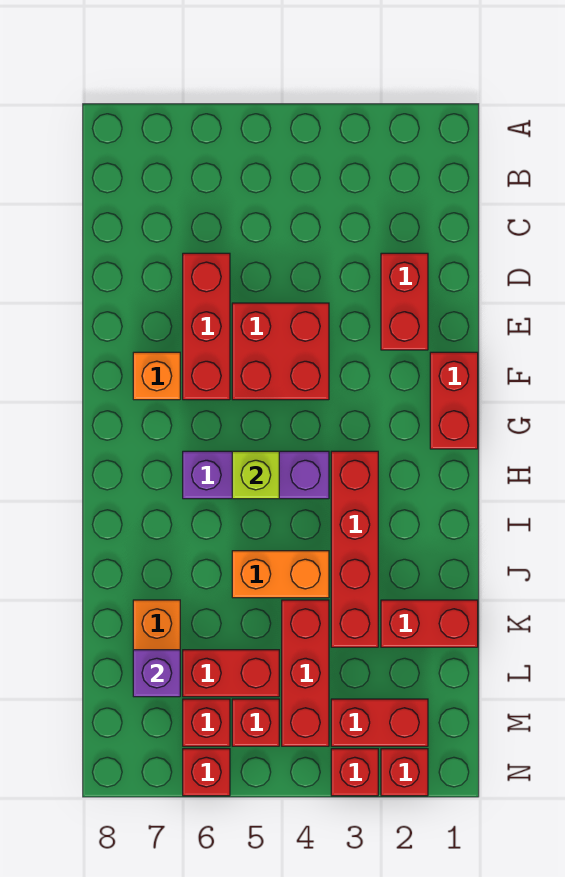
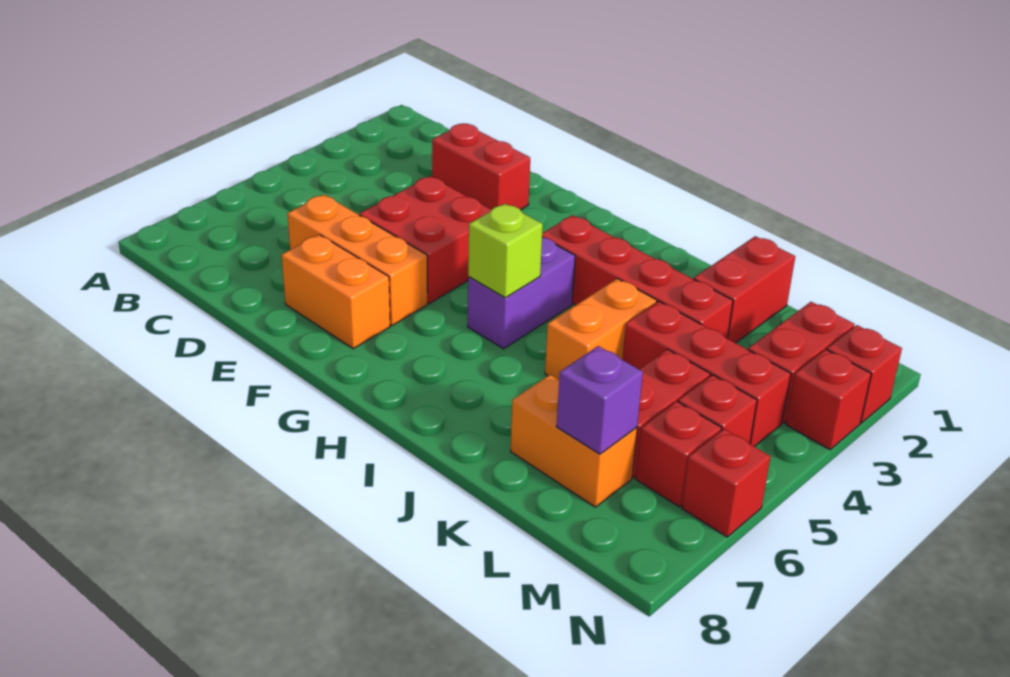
red 1x3 brick [183,253,230,400] -> orange 1x3 brick [287,195,428,326]
red 1x2 brick [430,352,478,449] -> none
orange 1x1 brick [133,352,180,400] -> orange 1x2 brick [282,235,390,349]
purple 1x3 brick [183,451,329,499] -> purple 1x2 brick [468,237,575,349]

